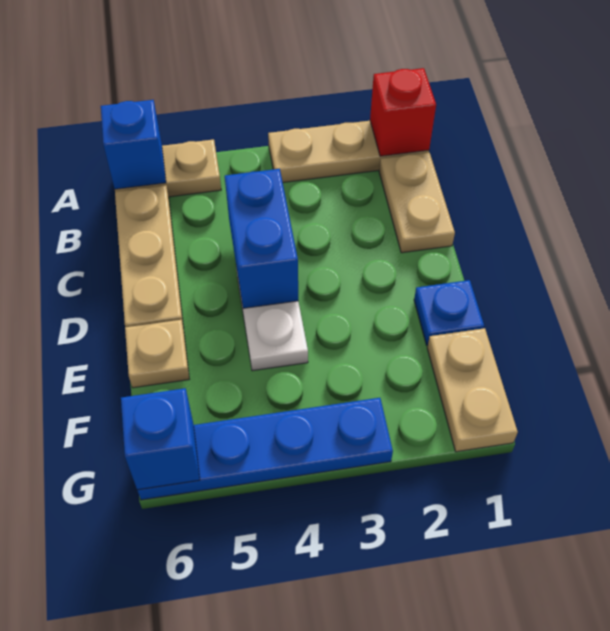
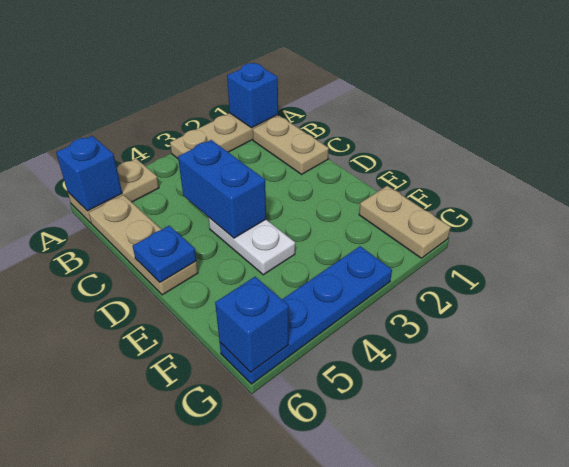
red 1x1 brick [370,68,436,156] -> blue 1x1 brick [227,63,278,128]
blue 1x1 plate [414,280,484,346] -> blue 1x1 plate moved to [133,226,196,282]
tan 1x1 plate [125,320,189,388] -> none

